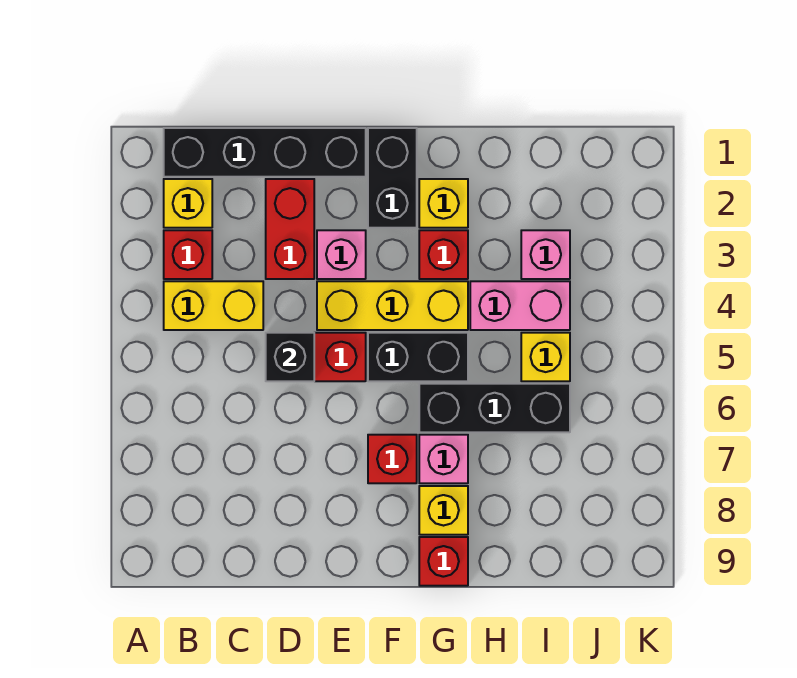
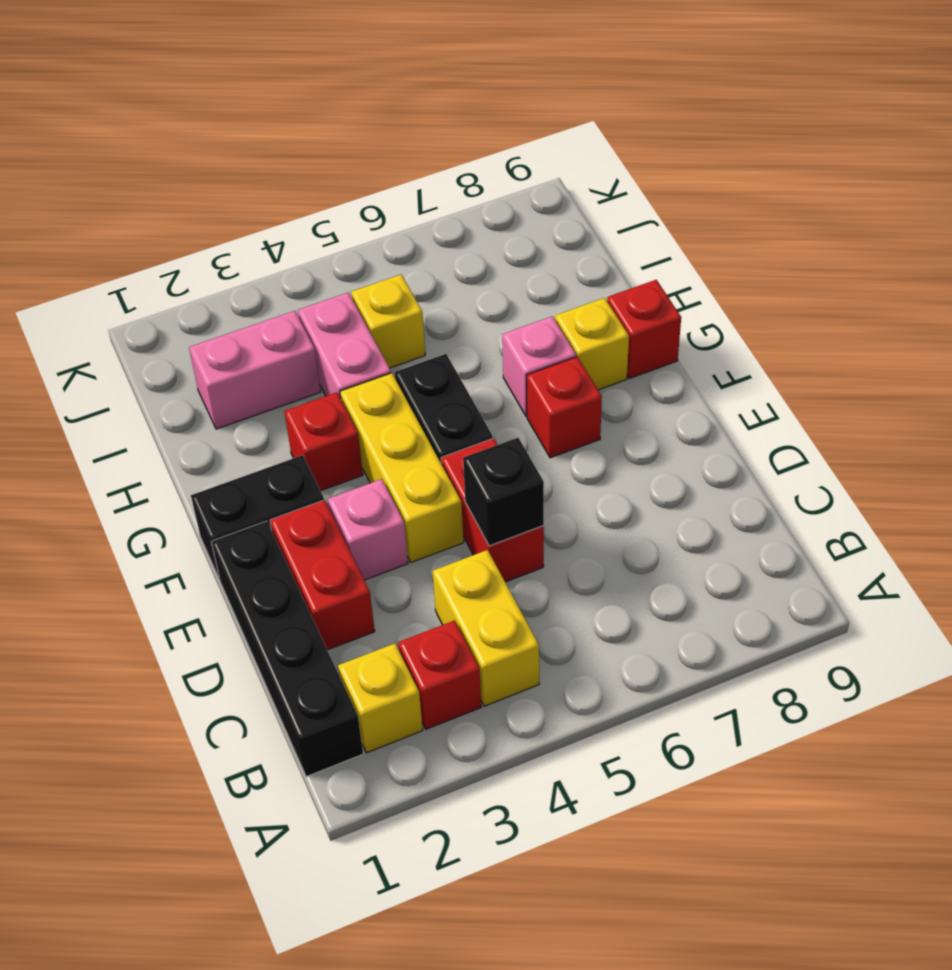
red 1x2 brick [266,179,314,279] -> red 1x2 brick turned to [270,500,375,650]
yellow 1x1 brick [419,179,468,228] -> none
black 1x3 brick [419,384,570,432] -> none
pink 1x1 brick [521,230,570,279] -> pink 1x2 brick [189,311,321,429]

